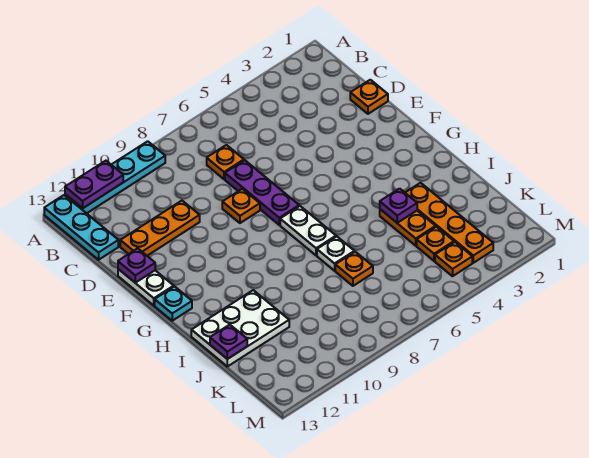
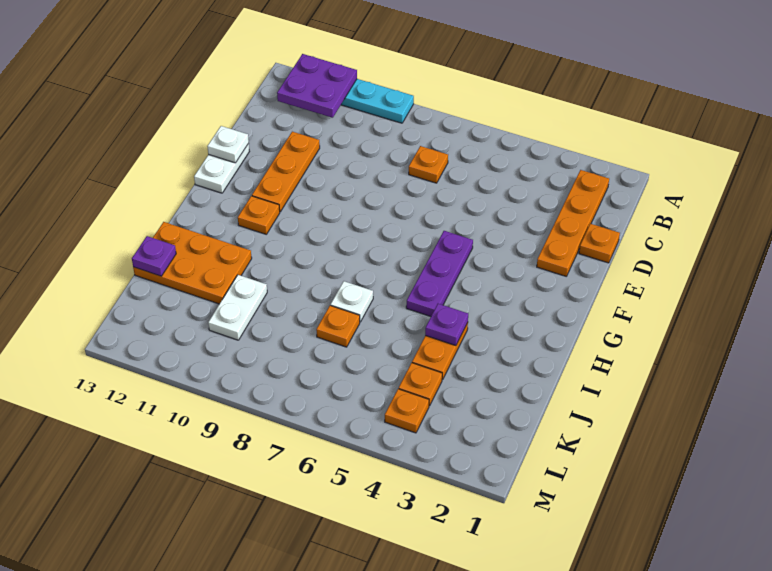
purple 1x2 plate [65,161,123,208] -> purple 2x2 plate [277,54,357,118]
cyan 1x3 plate [44,195,118,260] -> none
purple 1x3 plate [225,160,299,225] -> purple 1x3 plate moved to [406,231,473,317]
orange 1x3 plate [120,201,200,256] -> orange 1x3 plate turned to [252,132,320,212]
orange 1x1 plate [222,189,260,223] -> orange 1x1 plate moved to [238,196,280,234]
purple 1x1 plate [118,248,155,283] -> white 1x1 plate [207,126,249,163]
white 1x2 plate [280,206,336,256] -> white 1x2 plate moved to [208,275,267,340]
cyan 1x1 plate [155,287,192,321] -> none
orange 1x4 plate [405,183,493,263] -> orange 1x4 plate moved to [537,170,609,276]
white 2x3 plate [191,290,289,367] -> orange 2x3 plate [133,222,252,304]

